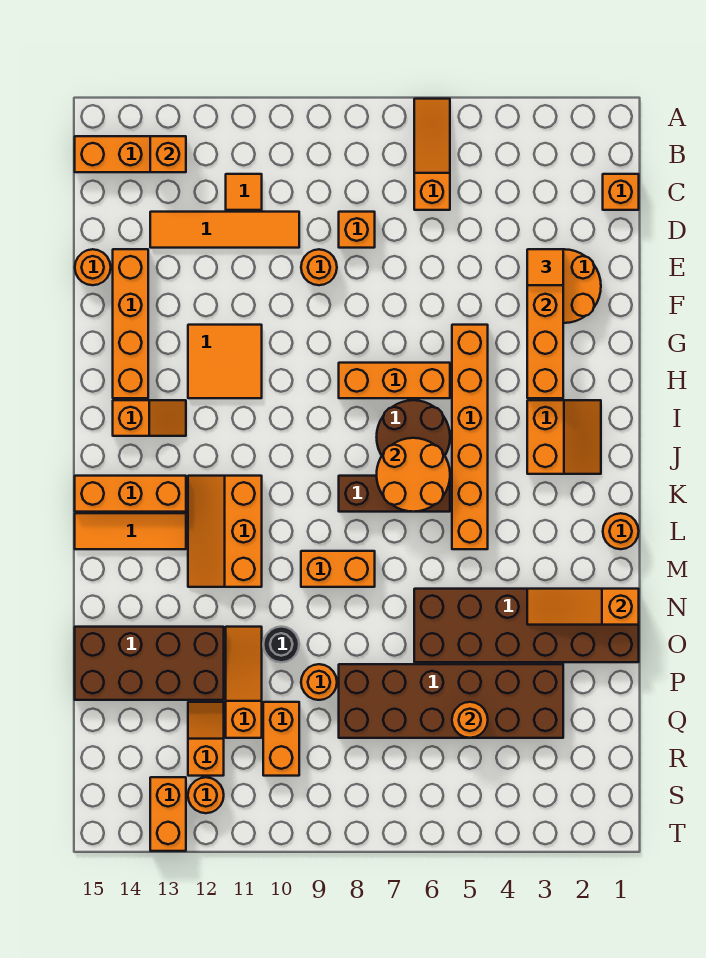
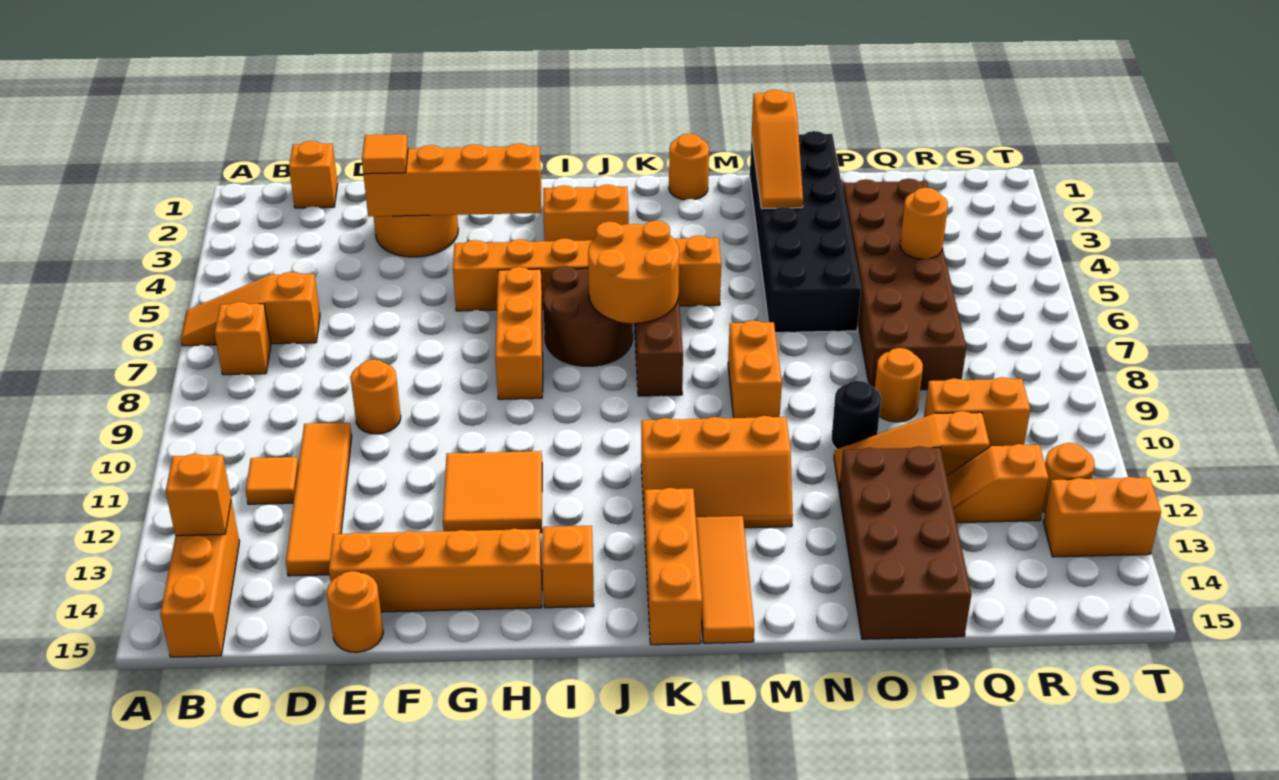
orange 1x1 brick [339,212,375,248] -> orange 1x1 brick moved to [215,302,271,375]
brown 2x6 brick [414,589,639,662] -> black 2x6 brick [750,131,861,333]

